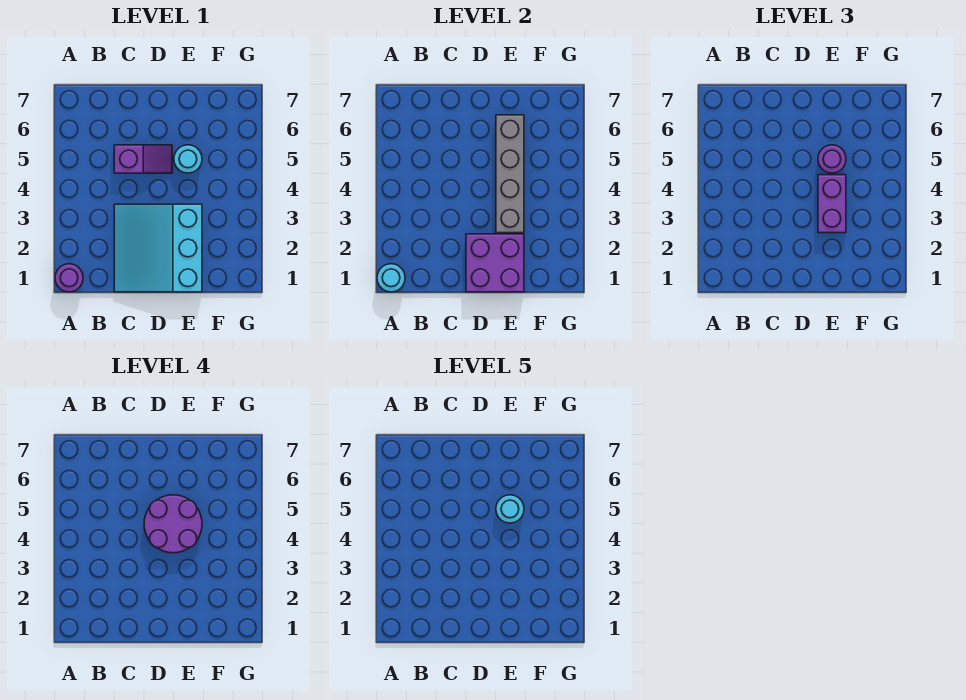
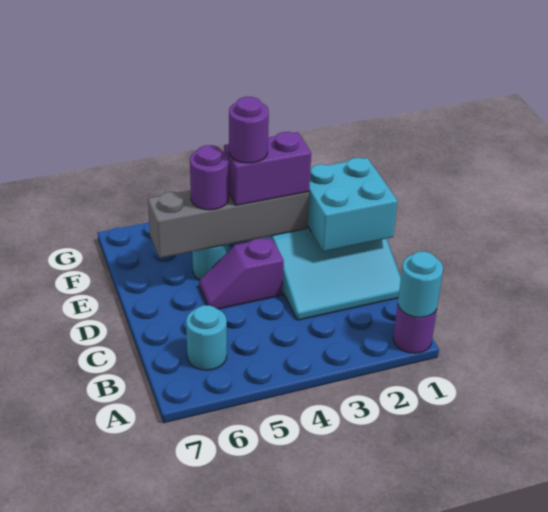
purple 1x2 slope [114,145,172,173] -> purple 1x2 slope turned to [199,238,284,309]
purple 2x2 brick [466,234,524,292] -> cyan 2x2 brick [307,158,398,252]
purple 2x2 round brick [144,495,202,553] -> purple 1x1 round brick [229,97,269,163]
cyan 1x1 round brick [496,495,524,523] -> cyan 1x1 round brick moved to [186,305,227,370]

